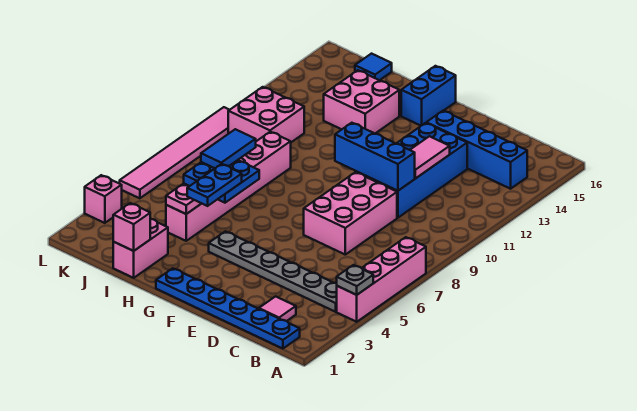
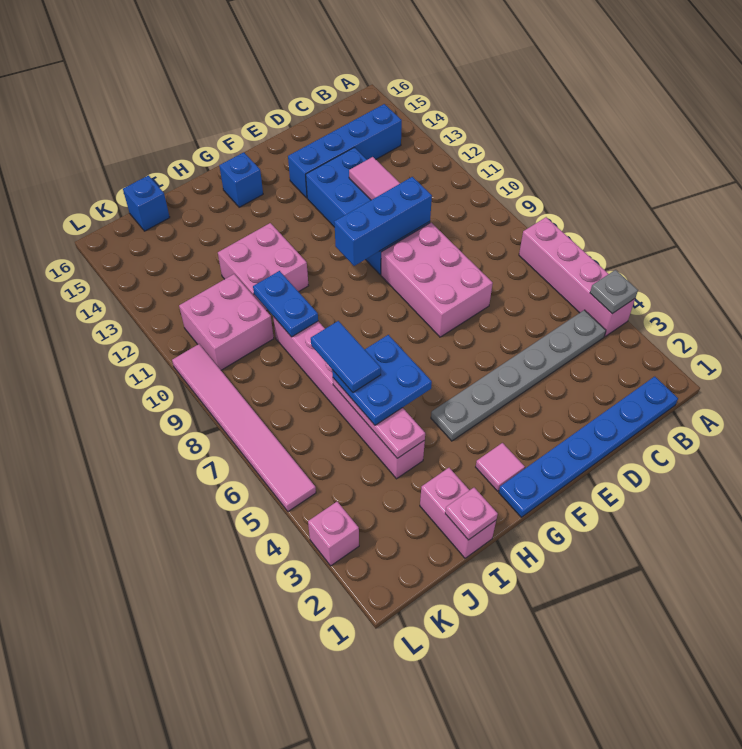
pink 1x1 tile [259,296,296,321] -> pink 1x1 tile moved to [476,443,525,491]
blue 1x2 brick [401,66,456,126] -> blue 1x1 brick [219,152,263,207]
blue 1x2 plate [187,164,242,206] -> blue 1x2 plate moved to [253,271,318,337]
pink 2x2 brick [324,70,399,133] -> pink 2x2 brick moved to [218,223,309,311]
pink 1x1 brick [113,203,150,251] -> pink 1x1 plate [445,488,498,540]
blue 1x1 tile [355,54,392,80] -> blue 1x1 brick [123,175,170,231]

